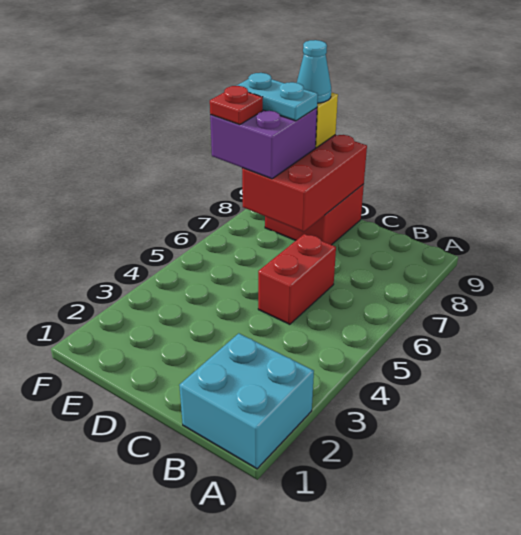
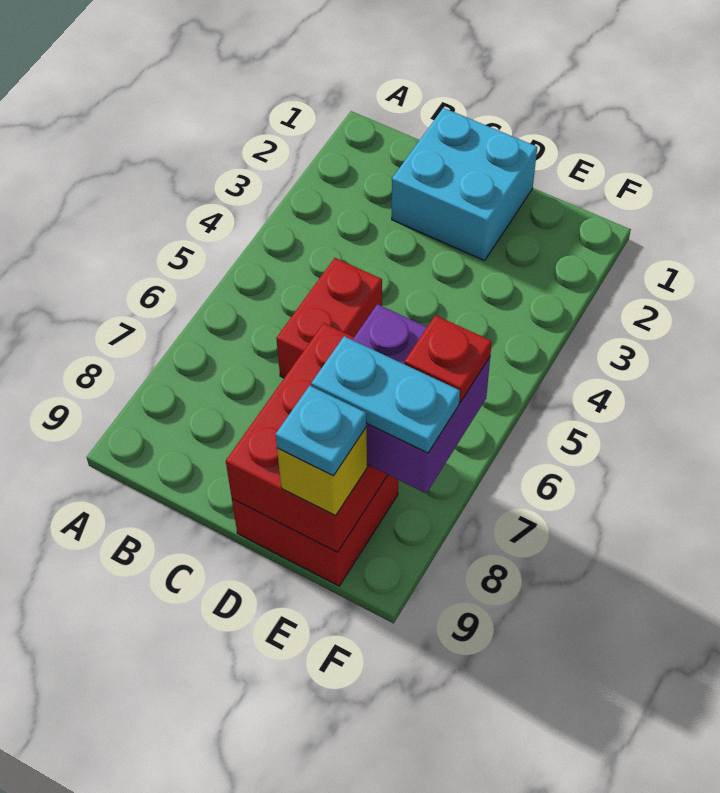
cyan 2x2 brick [179,333,314,469] -> cyan 2x2 brick moved to [392,108,537,261]
cyan 1x1 cone [297,40,331,103] -> cyan 1x1 plate [276,386,366,476]

